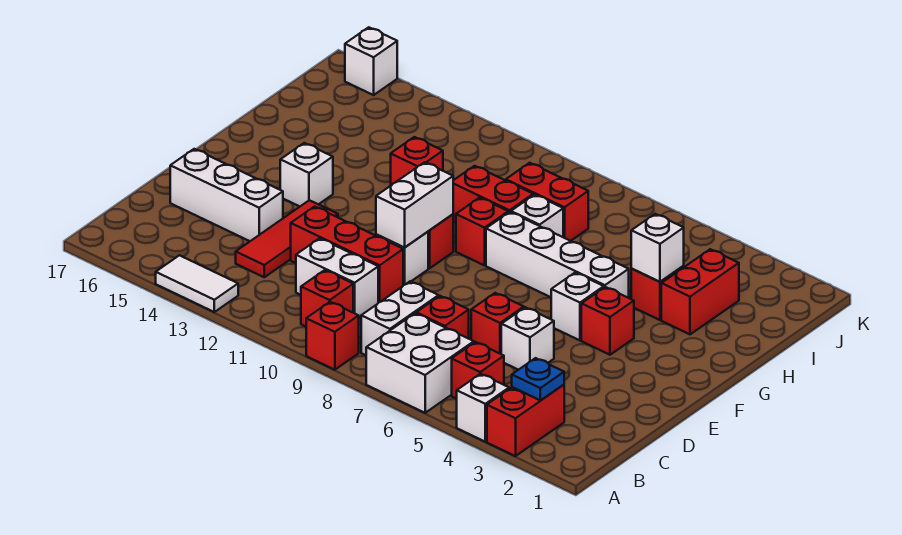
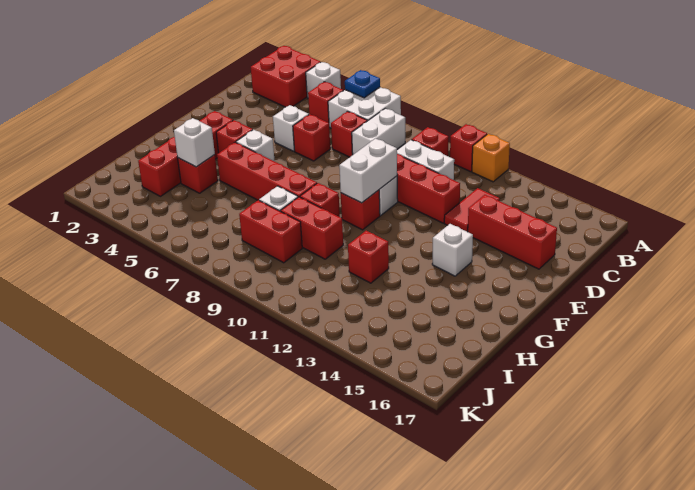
red 1x2 brick [487,385,564,456] -> red 2x2 brick [251,46,321,107]
red 1x1 brick [306,302,359,370] -> red 1x1 brick moved to [450,124,487,172]
none -> orange 1x1 brick [472,134,510,182]
white 1x2 tile [156,255,238,312] -> none
blue 1x1 plate [512,358,564,400] -> blue 1x1 plate moved to [345,70,380,98]
red 1x3 tile [236,200,338,277] -> red 1x2 tile [444,188,500,232]
white 1x3 brick [170,149,283,241] -> red 1x3 brick [468,195,557,269]
white 1x4 brick [486,212,629,298] -> red 1x4 brick [217,142,317,200]
red 1x2 brick [661,249,739,334] -> red 1x4 brick [138,111,233,196]
white 1x1 brick [345,27,397,95] -> none

